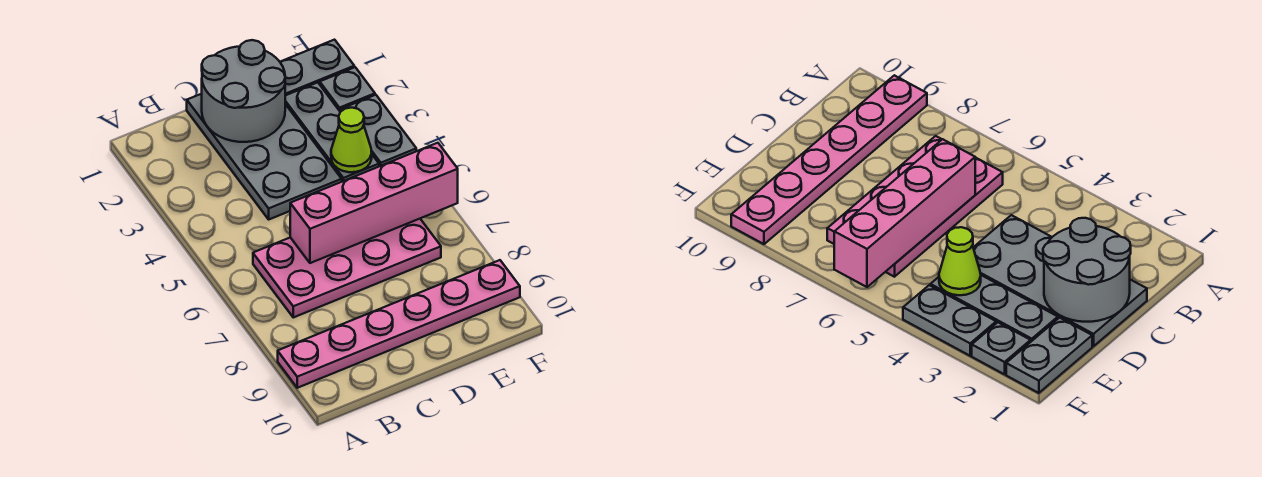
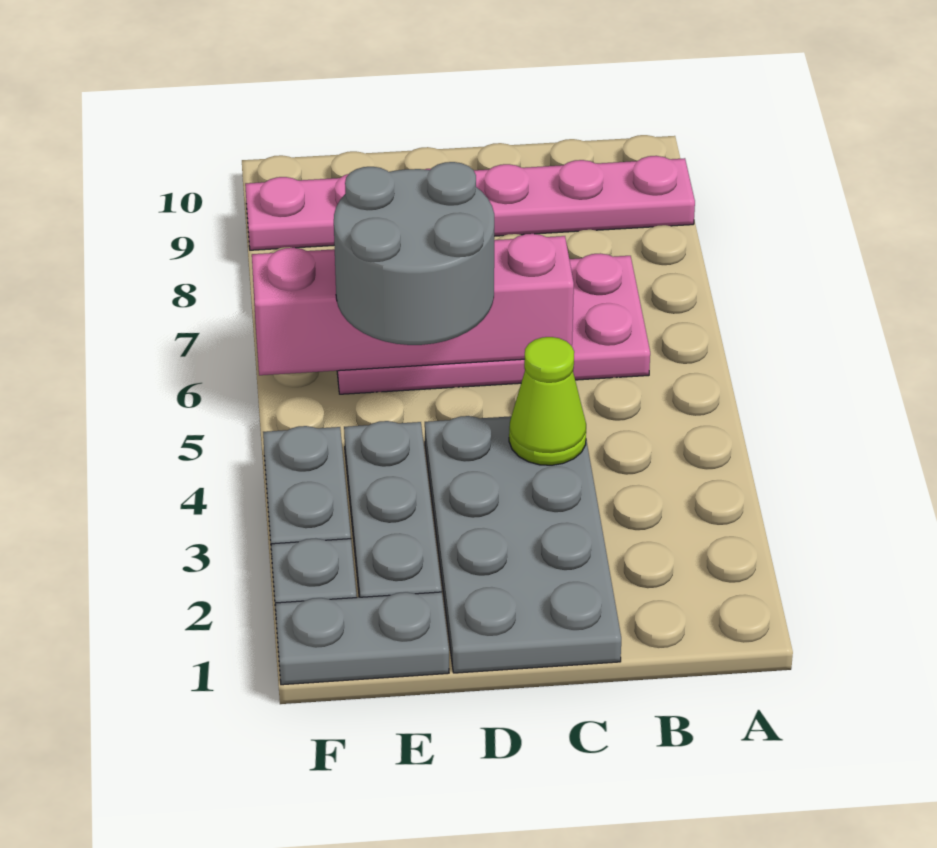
grey 2x2 round brick [202,40,285,142] -> grey 2x2 round brick moved to [334,162,494,345]
lime 1x1 cone [331,108,372,172] -> lime 1x1 cone moved to [509,337,586,465]

